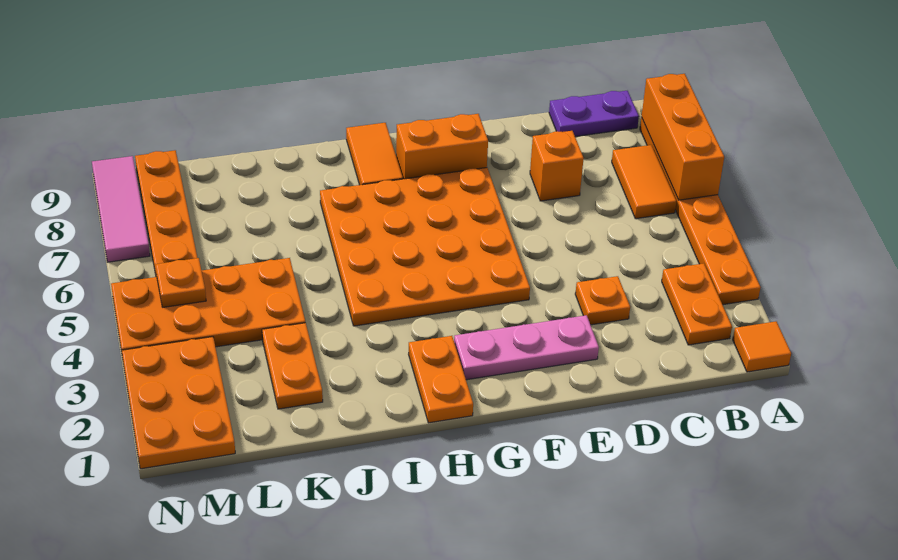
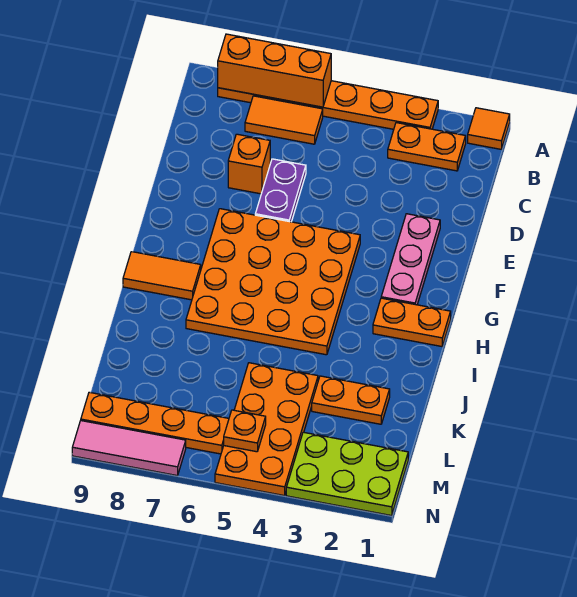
purple 1x2 plate [549,91,639,136] -> purple 1x2 plate moved to [255,159,306,222]
orange 1x1 plate [575,276,630,325] -> none
orange 1x2 brick [396,114,488,179] -> none
orange 2x3 plate [122,337,235,469] -> lime 2x3 plate [286,432,408,516]

